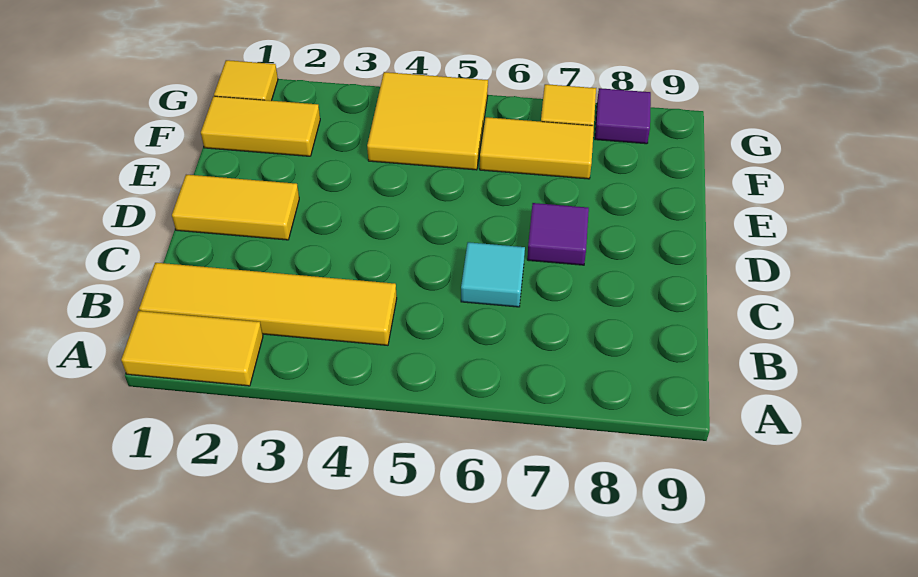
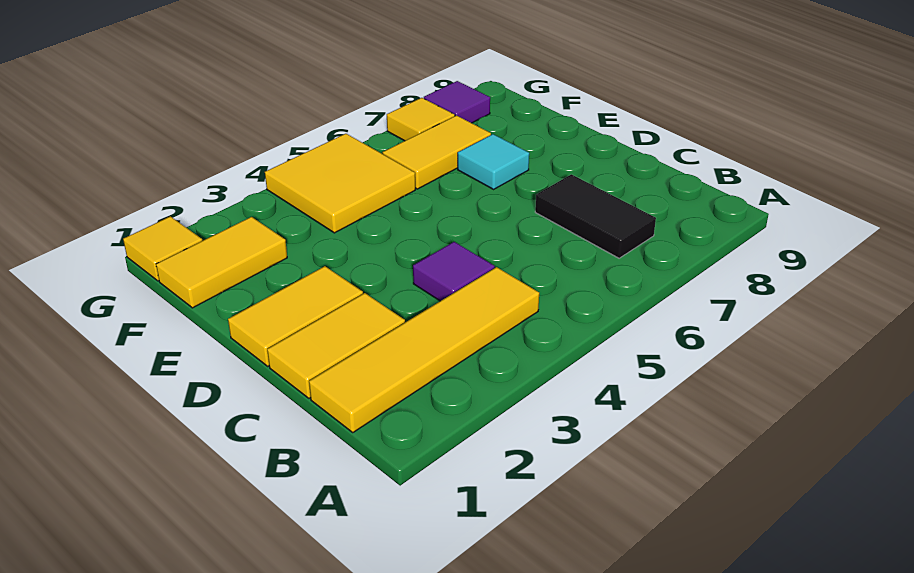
yellow 1x2 tile [121,311,263,386] -> yellow 1x2 tile moved to [267,293,405,398]
none -> black 1x2 tile [535,174,656,258]
cyan 1x1 tile [461,242,525,307] -> cyan 1x1 tile moved to [458,134,529,189]
purple 1x1 tile [527,203,589,265] -> purple 1x1 tile moved to [413,242,495,301]

